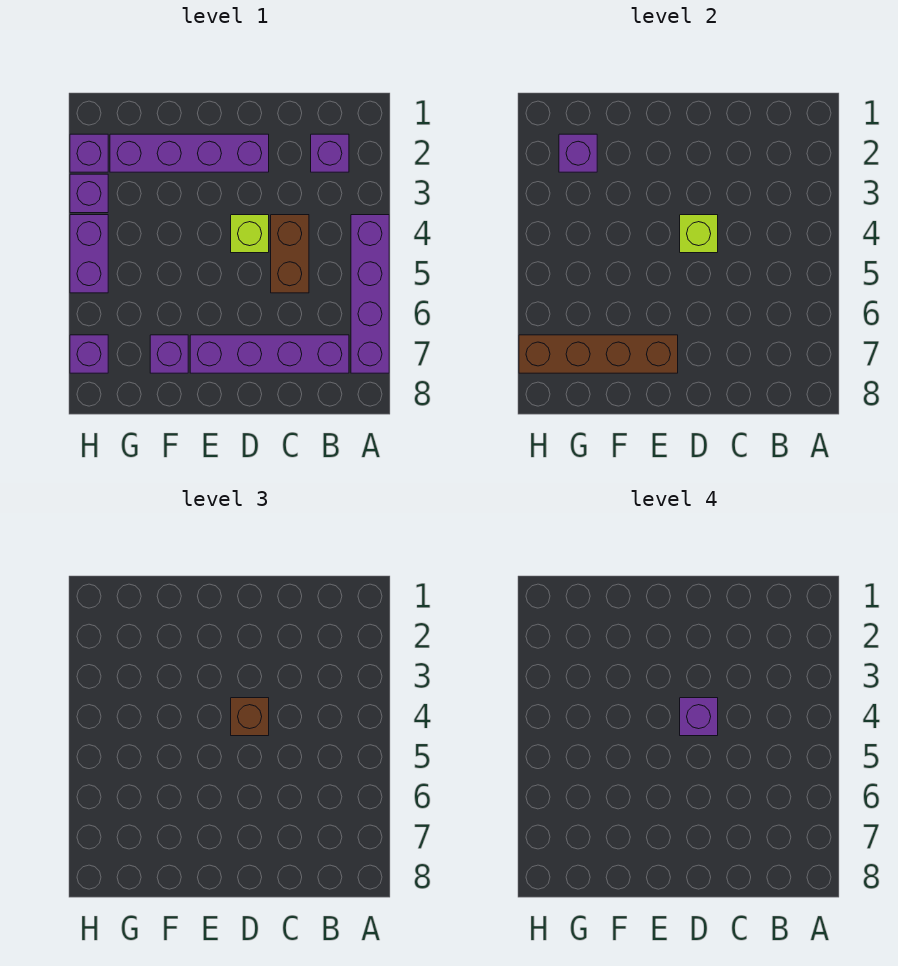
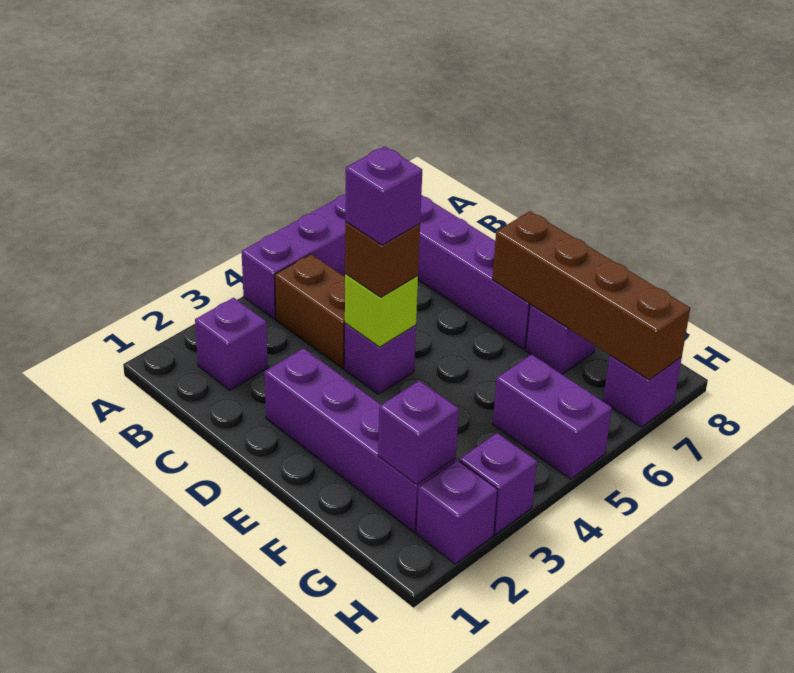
brown 1x2 brick [271,215,309,293] -> brown 1x2 brick turned to [275,254,345,368]
lime 1x1 brick [231,215,269,253] -> purple 1x1 brick [344,323,416,394]
purple 1x2 brick [70,215,108,293] -> purple 1x2 brick turned to [493,355,612,479]

